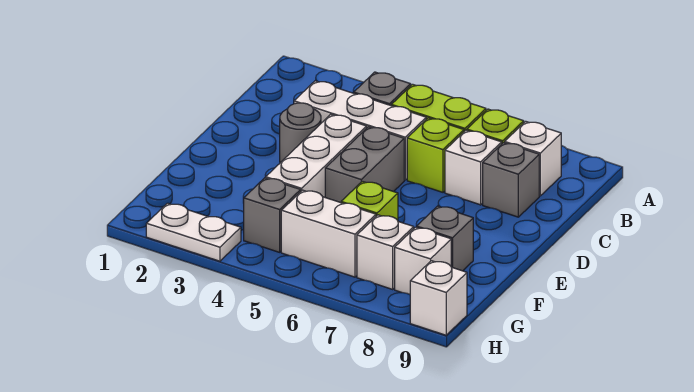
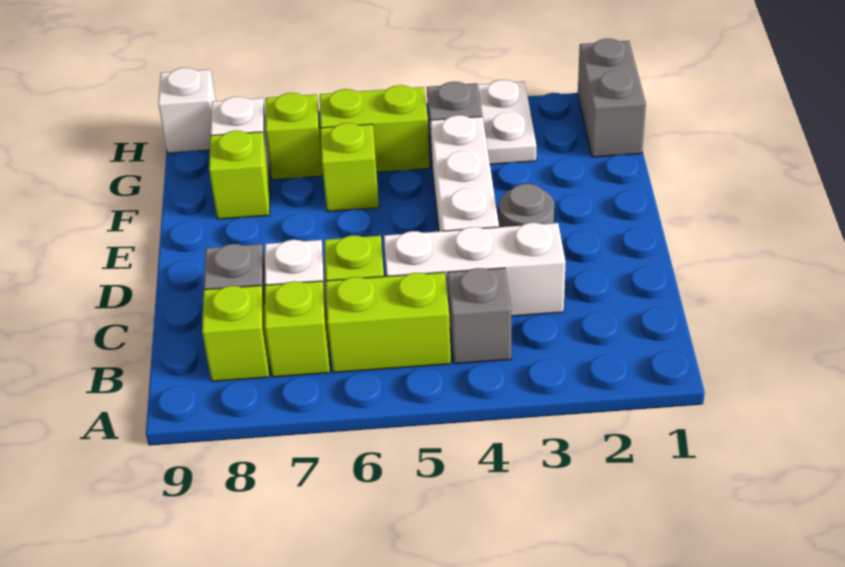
white 1x1 brick [505,121,561,196] -> lime 1x1 brick [202,286,269,381]
grey 1x2 brick [325,127,404,203] -> grey 1x2 brick moved to [578,39,646,157]
grey 1x1 brick [417,206,473,271] -> lime 1x1 brick [209,131,270,219]
white 1x2 brick [281,190,376,277] -> lime 1x2 brick [320,85,430,172]
white 1x1 brick [357,215,414,289] -> lime 1x1 brick [265,93,323,180]
white 1x2 plate [146,203,241,261] -> white 1x2 plate turned to [478,80,536,164]

